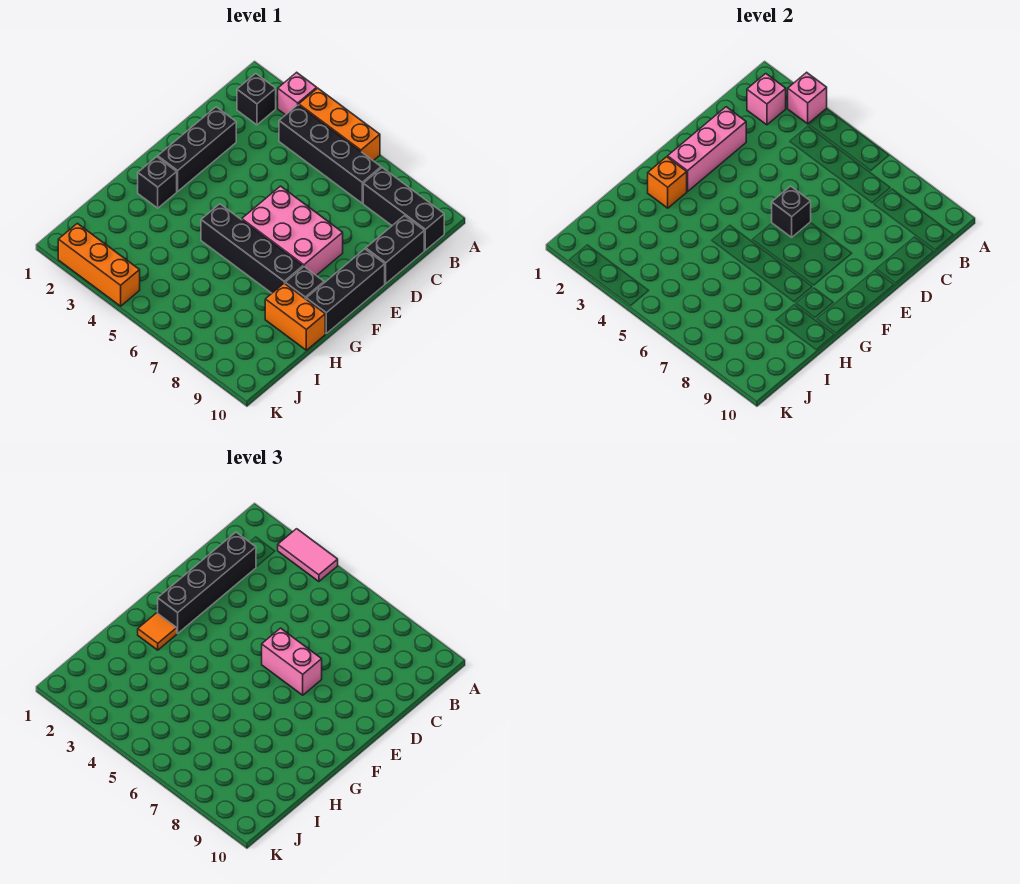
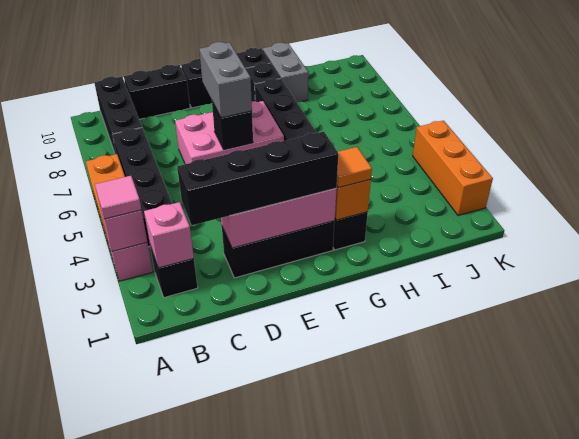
pink 1x2 tile [278,529,338,582] -> pink 1x1 tile [95,176,141,219]
pink 2x3 brick [242,186,343,275] -> pink 2x3 brick turned to [175,101,284,164]
pink 1x2 brick [262,628,322,695] -> grey 1x2 brick [199,42,252,118]
orange 1x2 brick [265,283,325,350] -> grey 1x2 brick [263,43,308,102]

